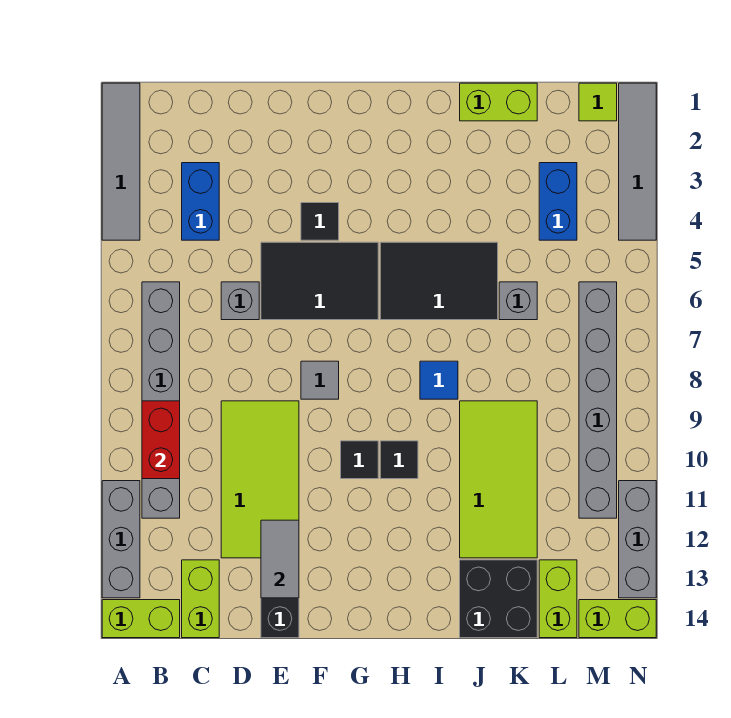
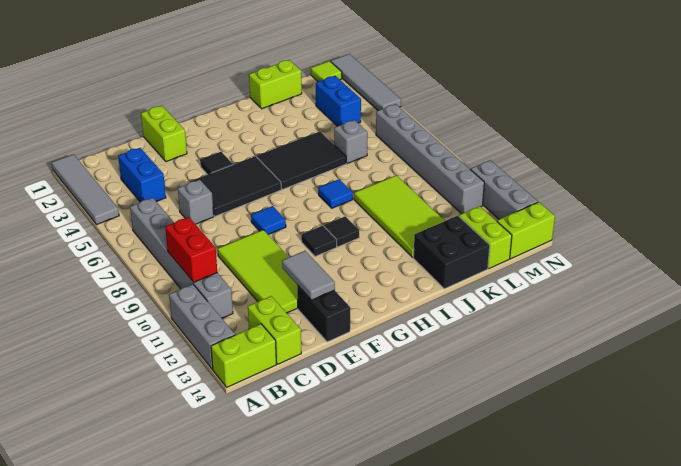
none -> lime 1x2 brick [141,106,187,162]
grey 1x1 tile [301,361,339,399] -> blue 1x1 tile [251,206,286,235]

